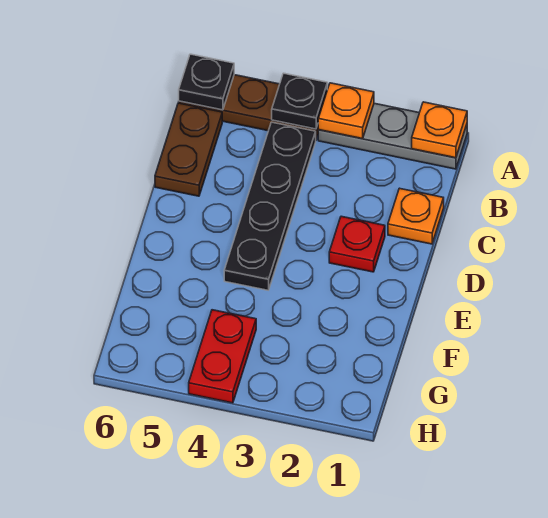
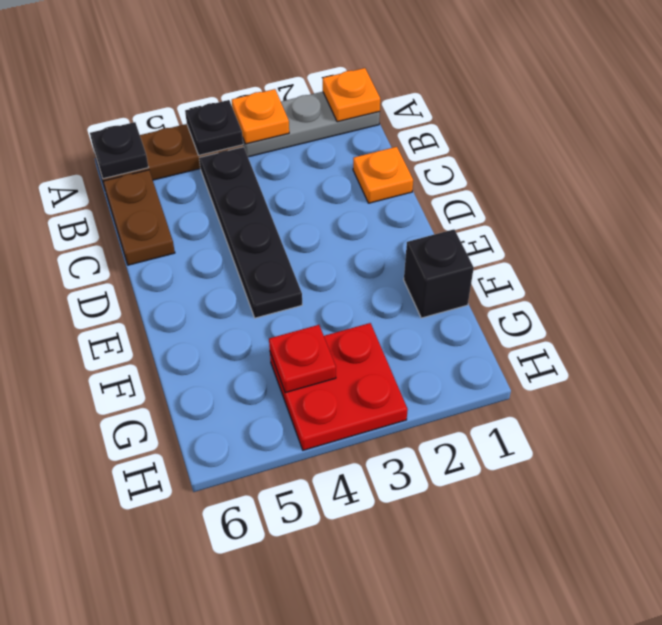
red 1x1 plate [329,216,385,272] -> red 1x1 plate moved to [269,325,336,393]
none -> black 1x1 brick [404,229,474,318]
red 1x2 plate [189,310,256,403] -> red 2x2 plate [270,323,408,450]

